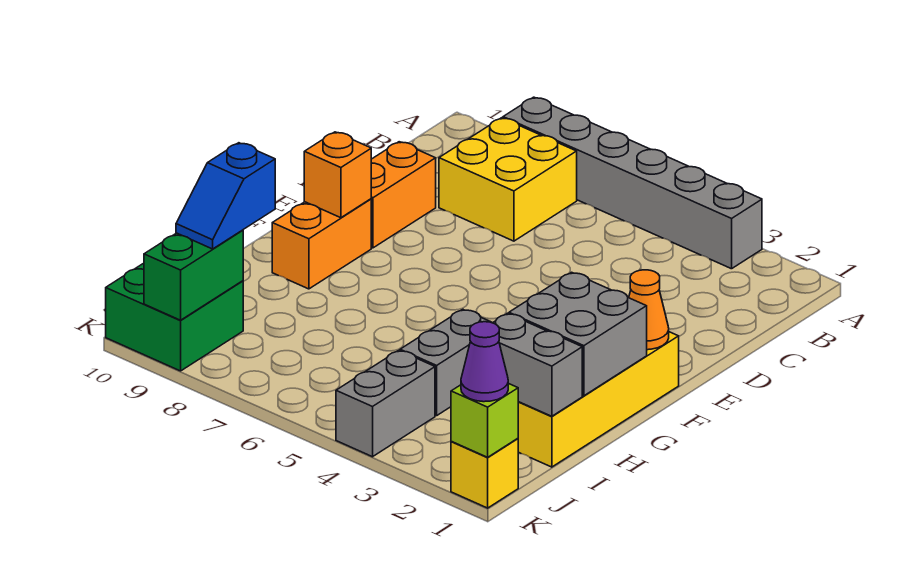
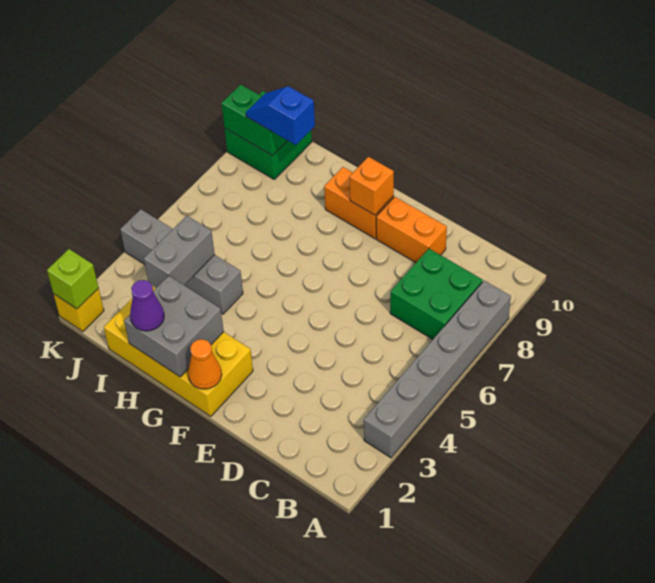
yellow 2x2 brick [439,118,577,241] -> green 2x2 brick [390,249,483,339]
grey 1x2 brick [493,313,582,416] -> grey 1x2 brick moved to [144,216,215,287]
purple 1x1 cone [461,322,508,402] -> purple 1x1 cone moved to [130,280,164,331]

